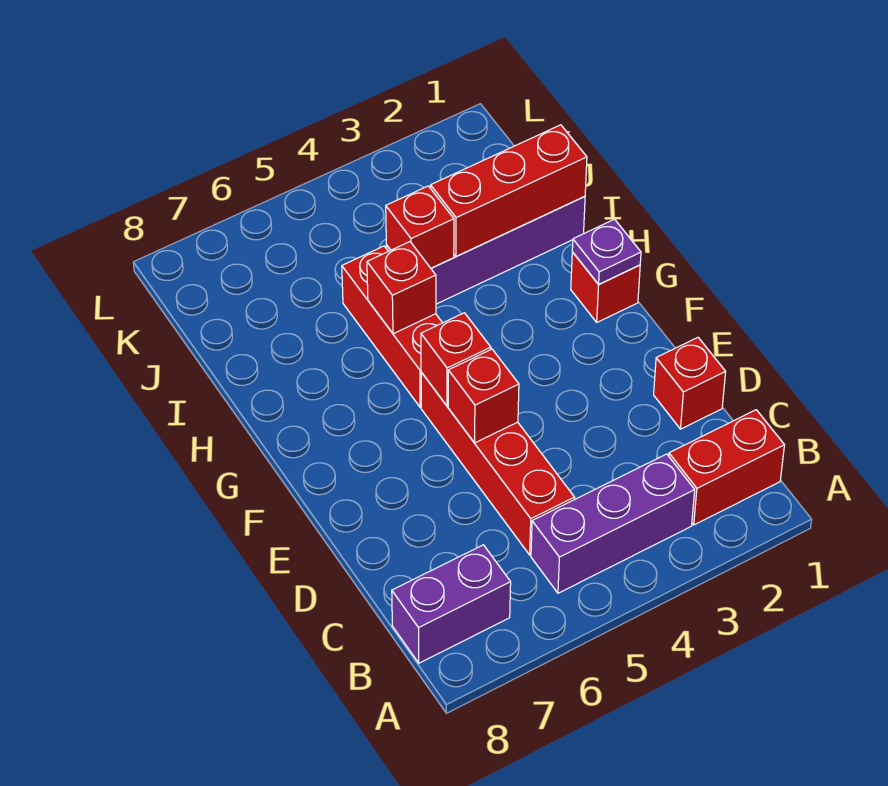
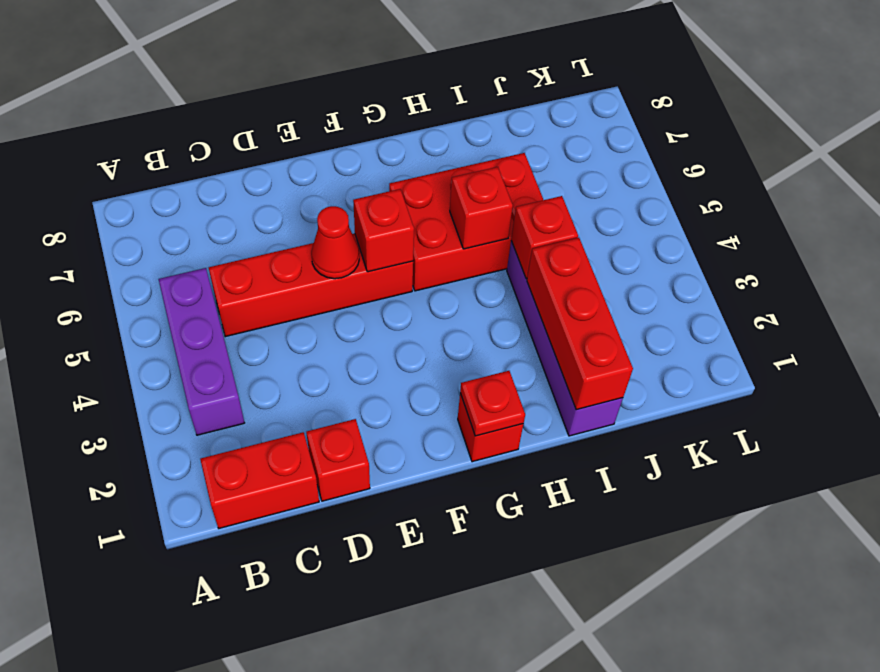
red 1x2 brick [669,410,784,525] -> red 1x2 brick turned to [200,432,319,528]
purple 1x2 brick [392,545,511,663] -> none
red 1x1 brick [448,349,519,443] -> red 1x1 cone [311,206,359,279]
purple 1x1 plate [572,219,641,284] -> red 1x1 plate [460,371,525,436]
red 1x3 brick [342,246,442,407] -> red 2x3 brick [389,153,543,291]

